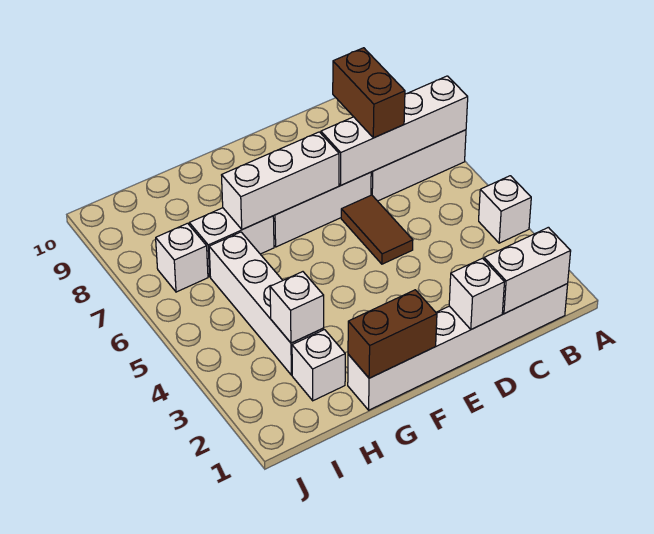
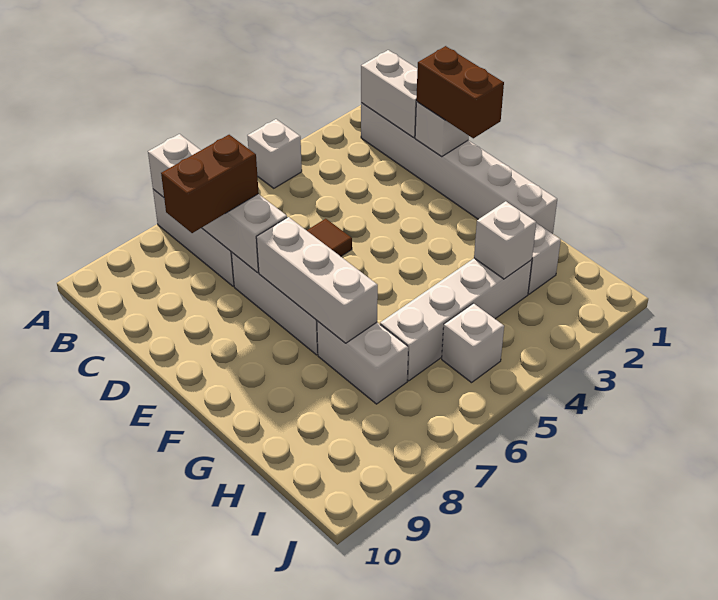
brown 1x2 brick [348,290,437,378] -> brown 1x2 brick moved to [416,46,504,138]
white 1x1 brick [156,223,208,292] -> white 1x1 brick moved to [442,303,504,383]

